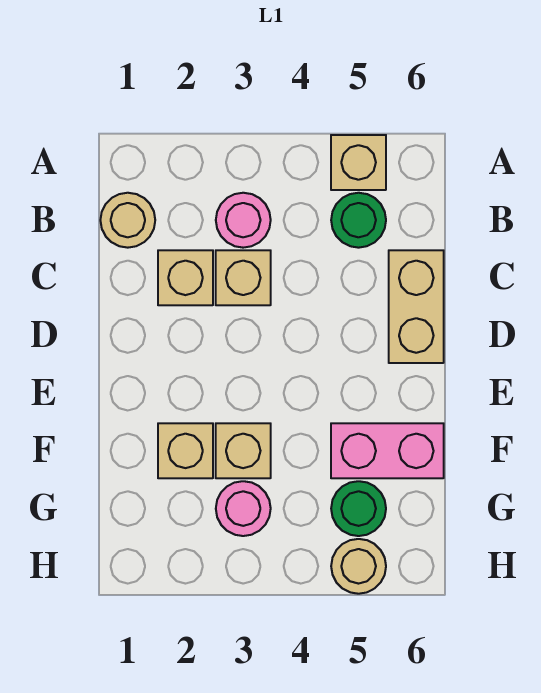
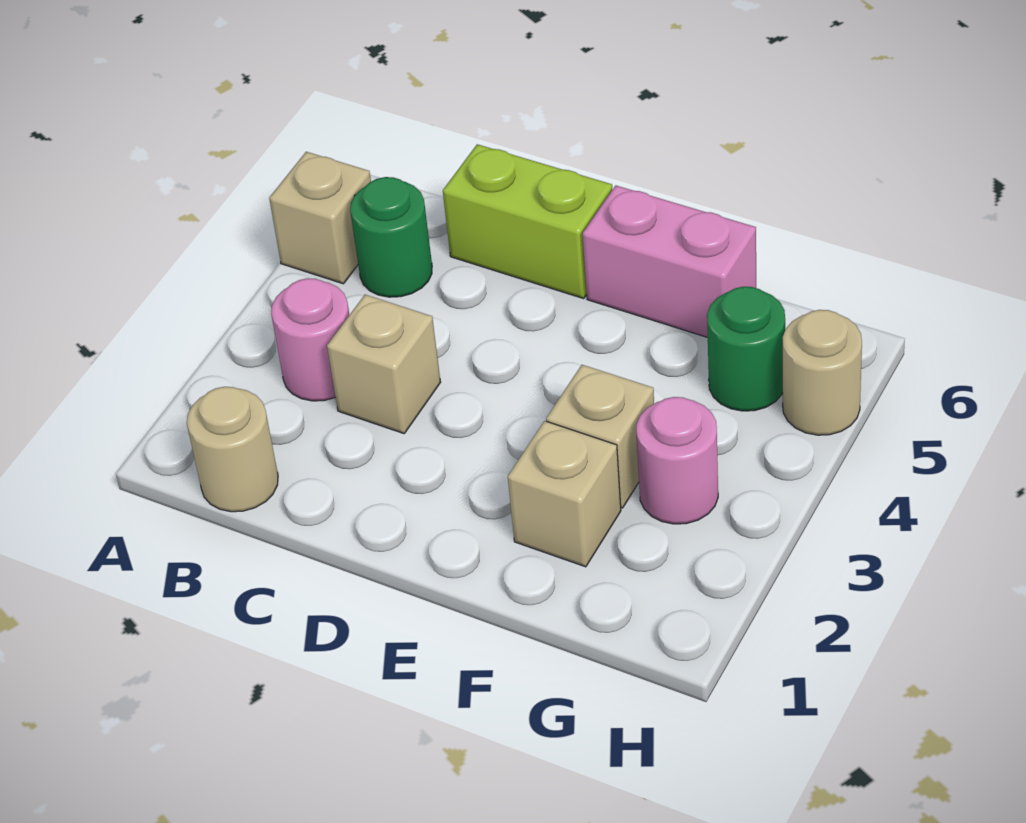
tan 1x1 brick [158,250,213,305] -> none
tan 1x2 brick [389,250,444,363] -> lime 1x2 brick [443,144,612,298]
pink 1x2 brick [331,423,444,478] -> pink 1x2 brick turned to [583,186,756,337]

